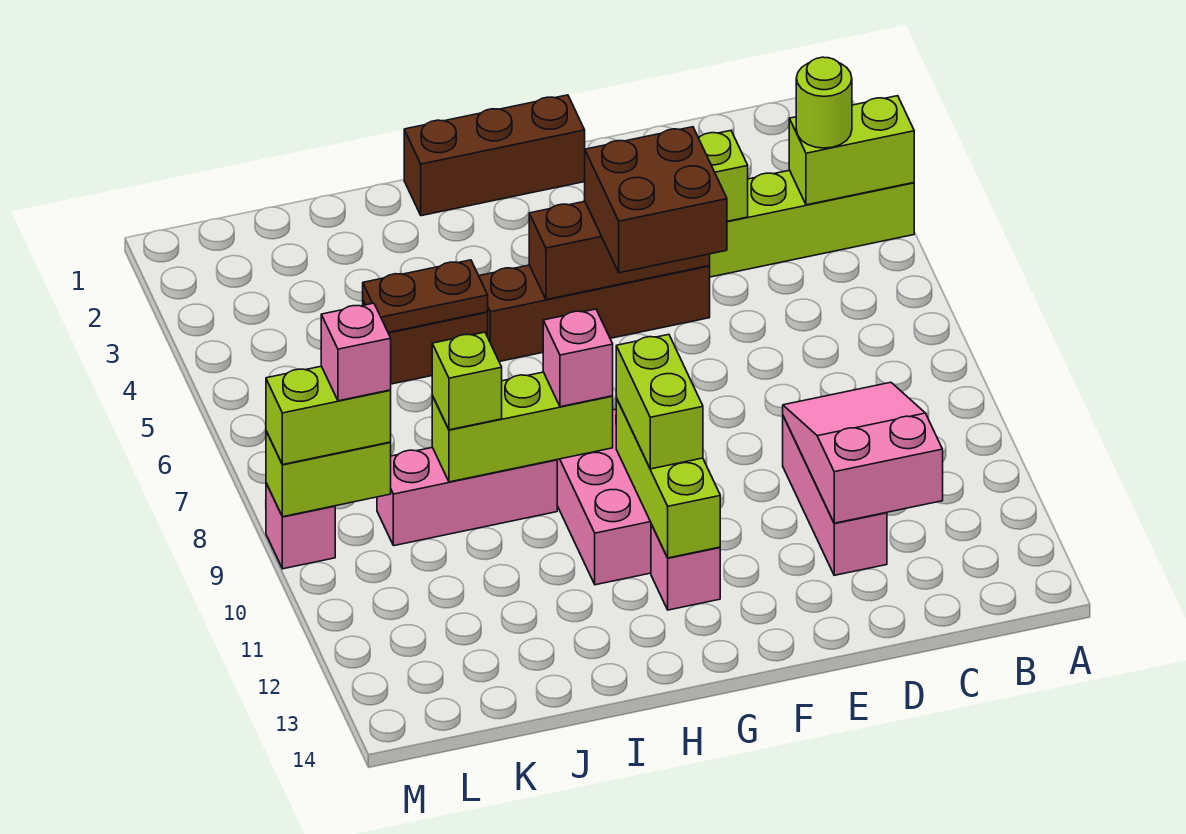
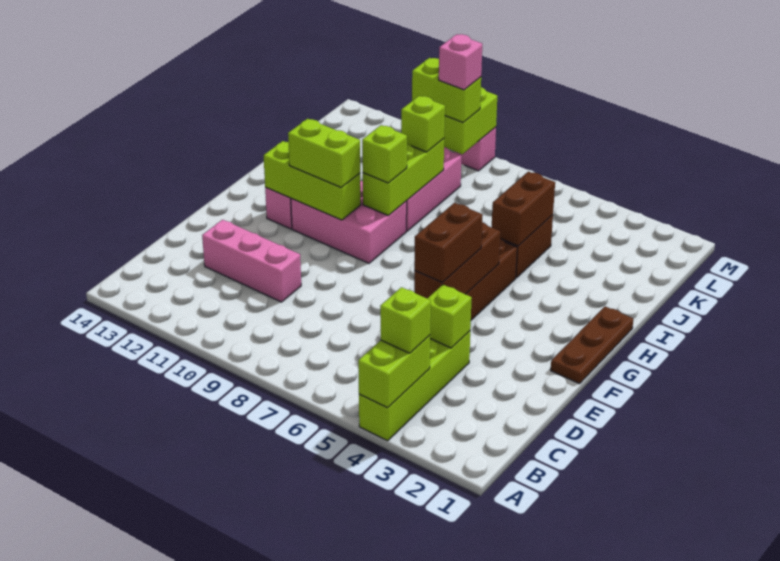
lime 1x1 round brick [796,57,852,148] -> lime 1x1 brick [380,287,431,353]
pink 2x3 slope [783,382,943,523] -> none
brown 2x2 brick [585,127,727,273] -> brown 1x2 brick [414,203,483,283]
brown 1x3 brick [404,95,585,216] -> brown 1x3 plate [551,306,633,384]
pink 1x1 brick [543,309,613,407] -> lime 1x1 brick [362,125,407,183]
brown 1x2 plate [363,260,488,333] -> brown 1x2 brick [492,172,555,246]
lime 1x2 brick [266,366,391,465] -> lime 1x2 brick turned to [412,58,481,123]

